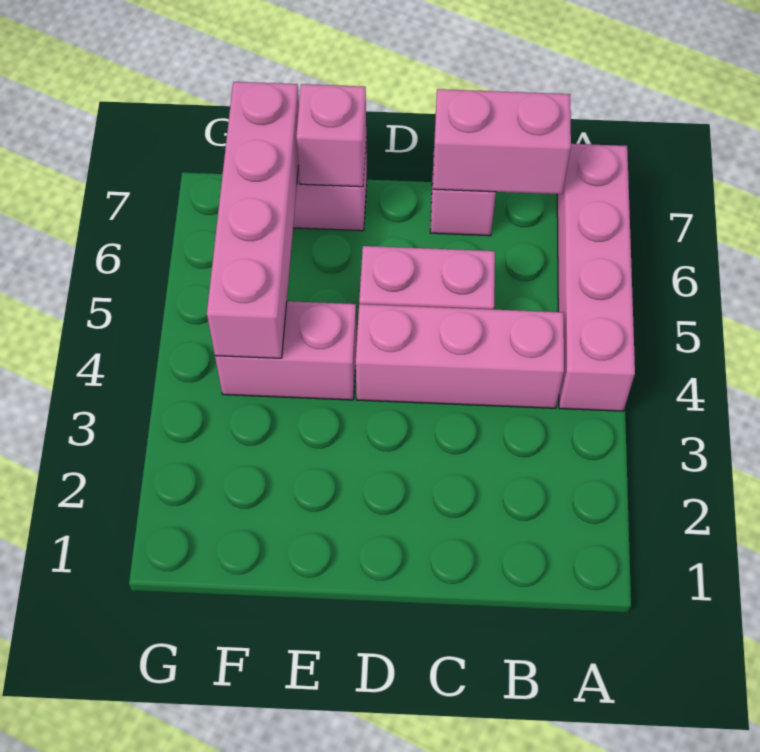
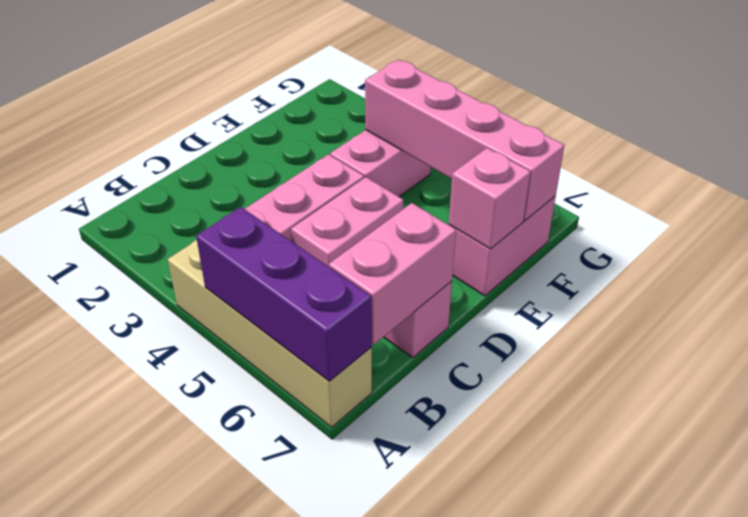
pink 1x4 brick [557,144,635,411] -> tan 1x4 brick [168,240,372,427]
none -> purple 1x3 brick [196,207,371,381]

